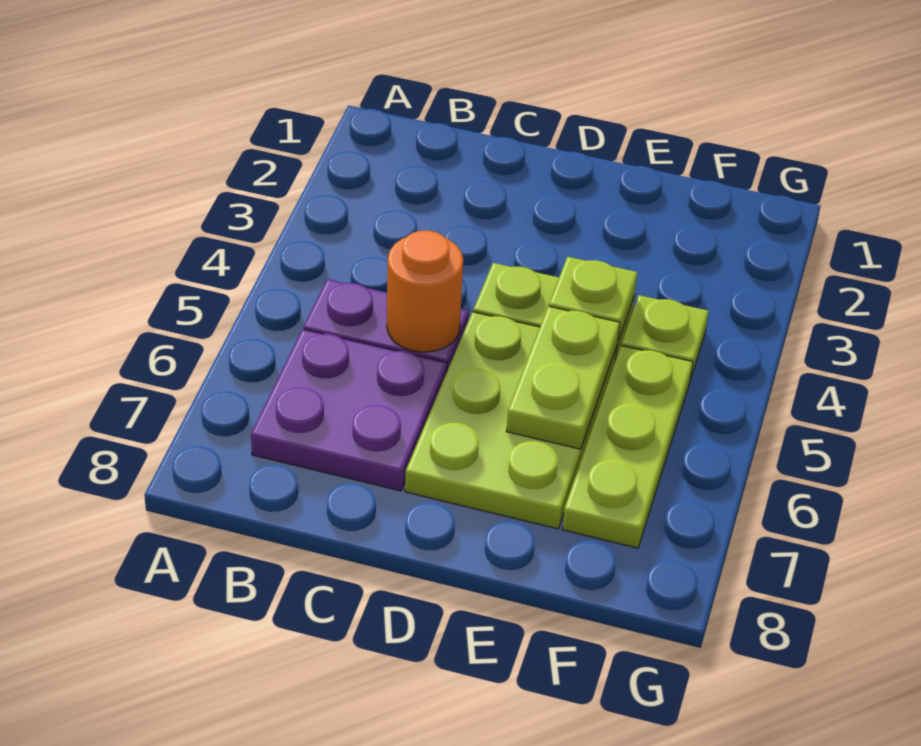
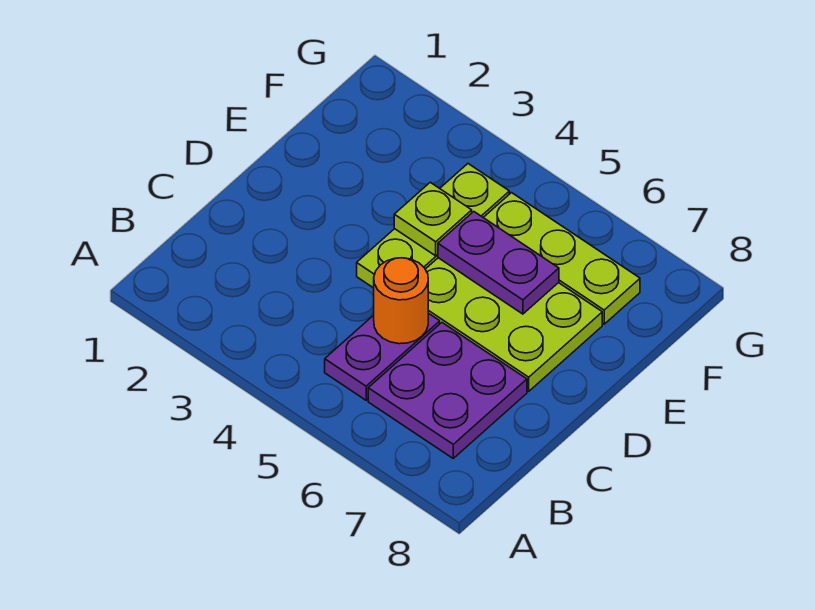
lime 1x2 plate [506,306,620,449] -> purple 1x2 plate [438,212,559,314]

